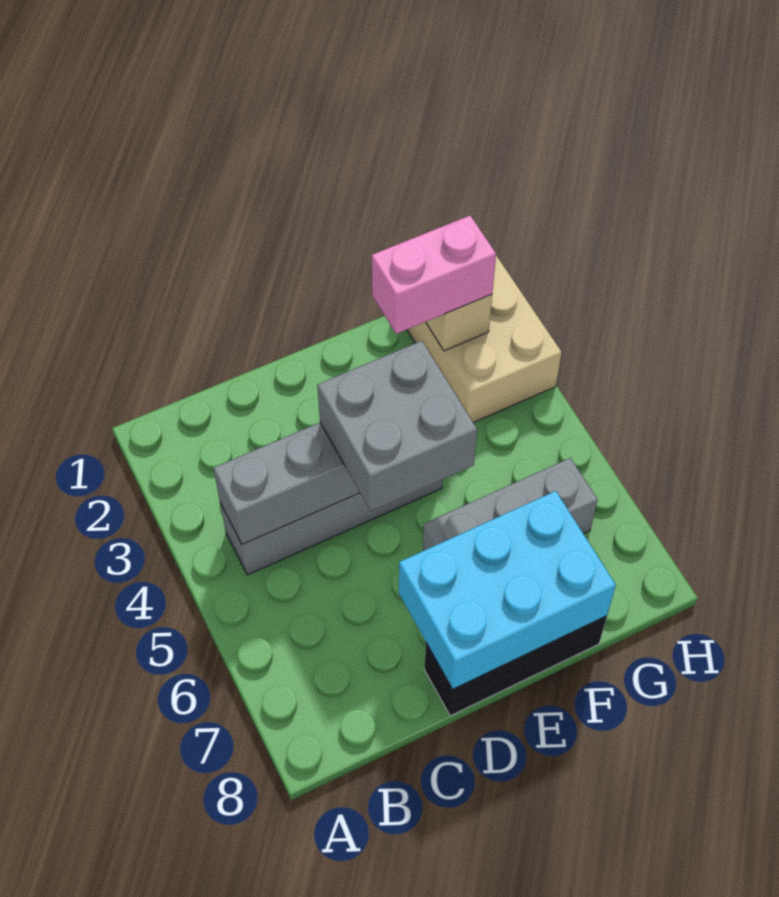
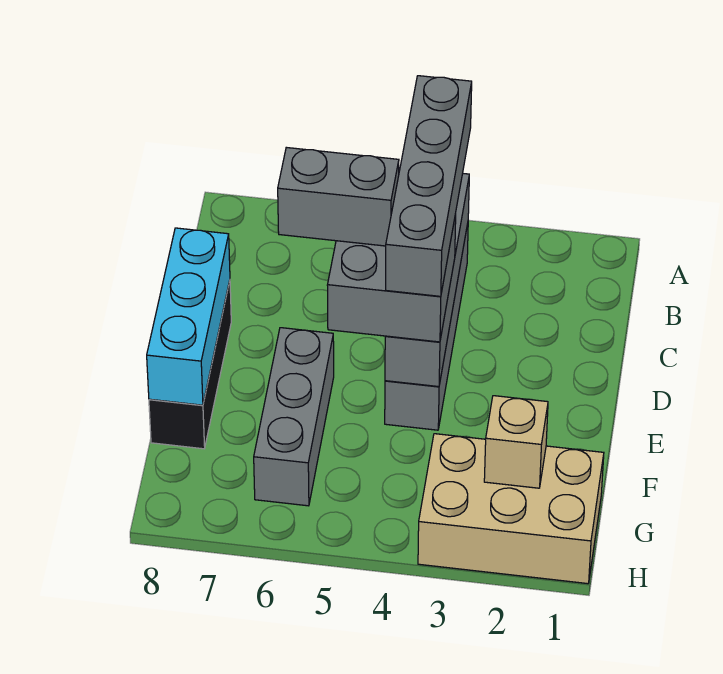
none -> grey 1x4 brick [386,76,472,296]
none -> grey 1x2 brick [278,147,399,246]
cyan 2x3 brick [399,491,616,689] -> cyan 1x3 brick [147,228,230,405]
pink 1x2 brick [372,216,496,334] -> none

